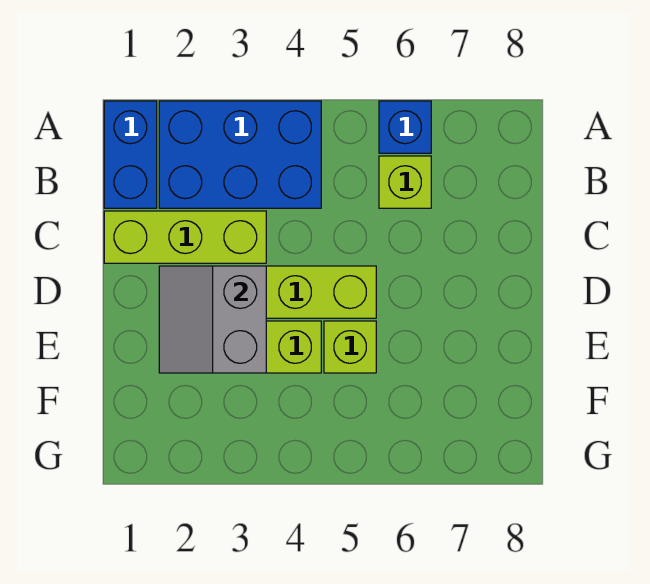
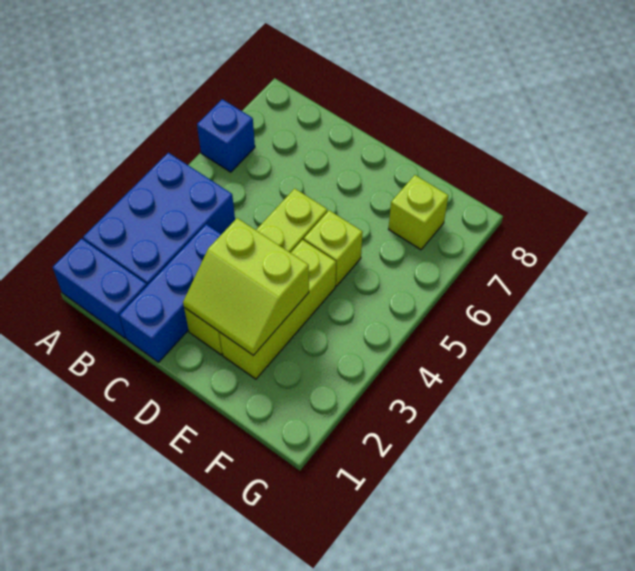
lime 1x1 brick [379,156,431,208] -> lime 1x1 brick moved to [389,175,448,250]
lime 1x3 brick [104,211,266,263] -> blue 1x3 brick [119,224,221,362]
grey 2x2 slope [159,266,266,373] -> lime 2x2 slope [183,218,309,356]

